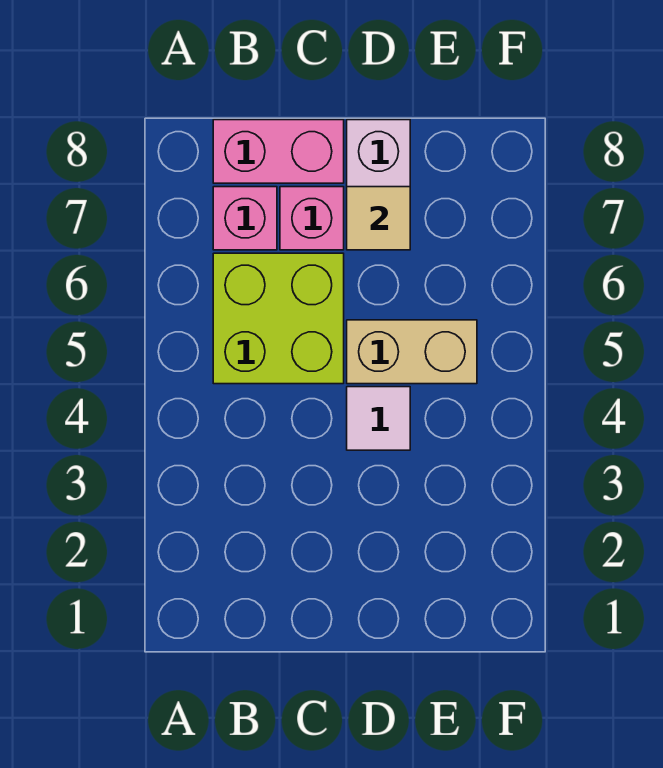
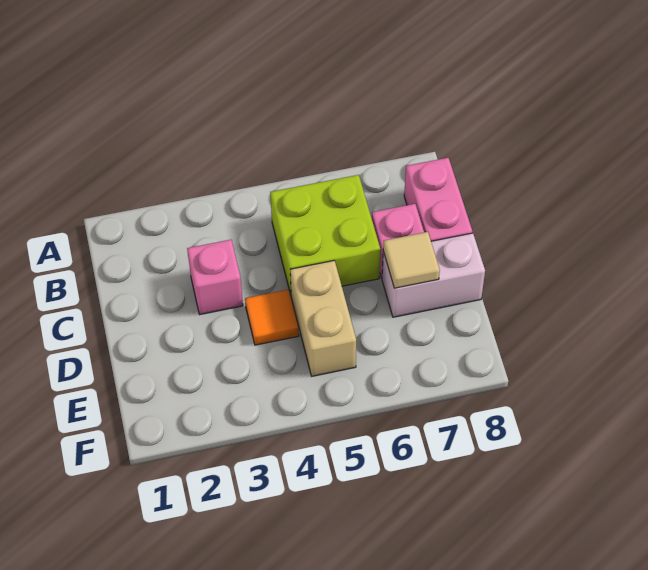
pink 1x1 brick [213,187,277,250] -> pink 1x1 brick moved to [187,240,243,314]
white 1x1 tile [347,387,410,450] -> orange 1x1 tile [245,289,299,345]

